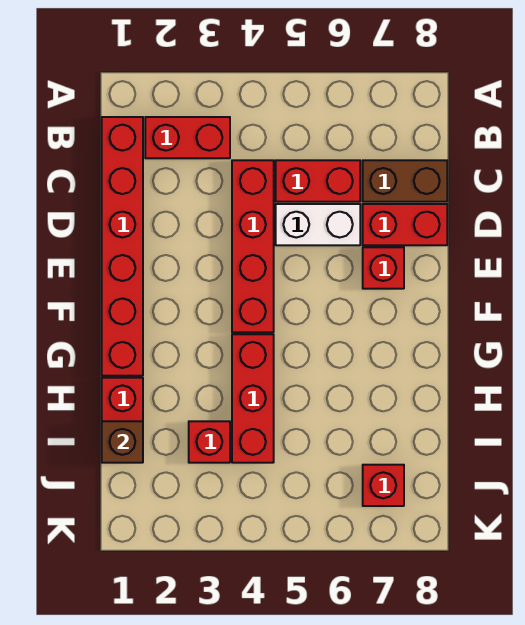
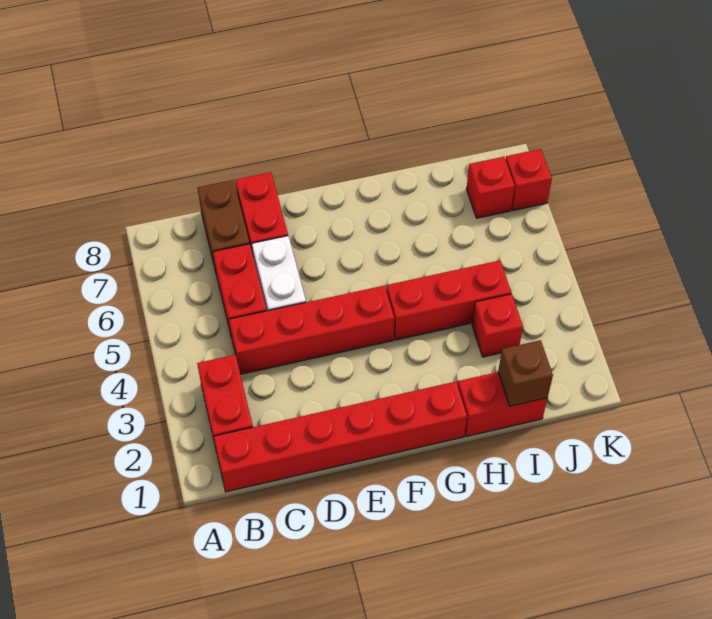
red 1x1 brick [363,247,404,289] -> red 1x1 brick moved to [506,149,552,211]

